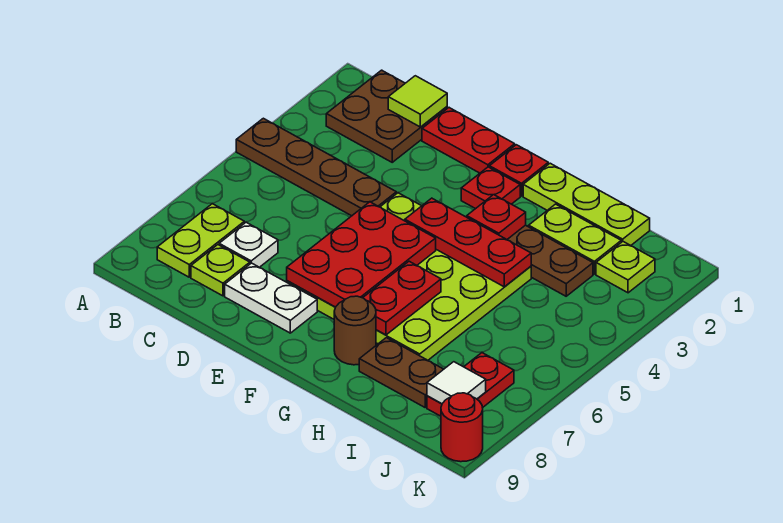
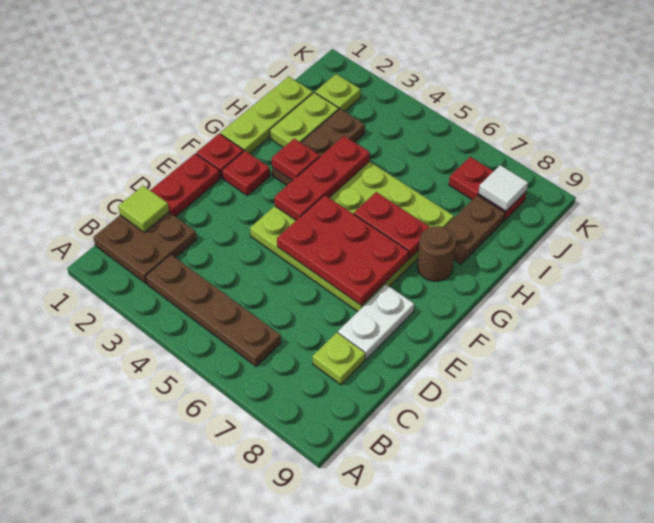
brown 1x4 plate [236,118,396,216] -> brown 1x4 plate turned to [145,254,281,366]
lime 1x2 plate [157,204,244,277] -> none
white 1x1 plate [219,222,278,267] -> none
red 1x1 round brick [441,393,483,462] -> none

